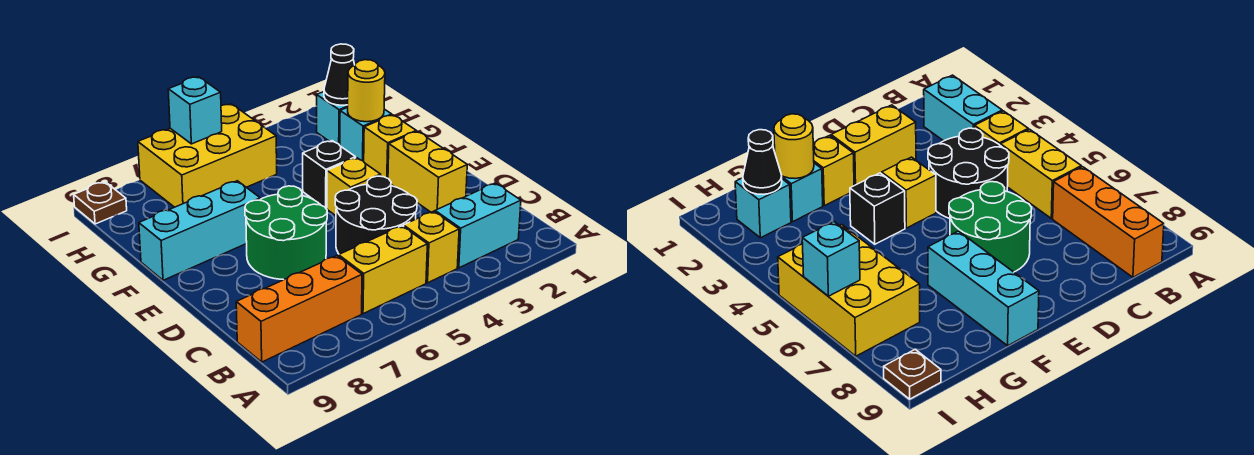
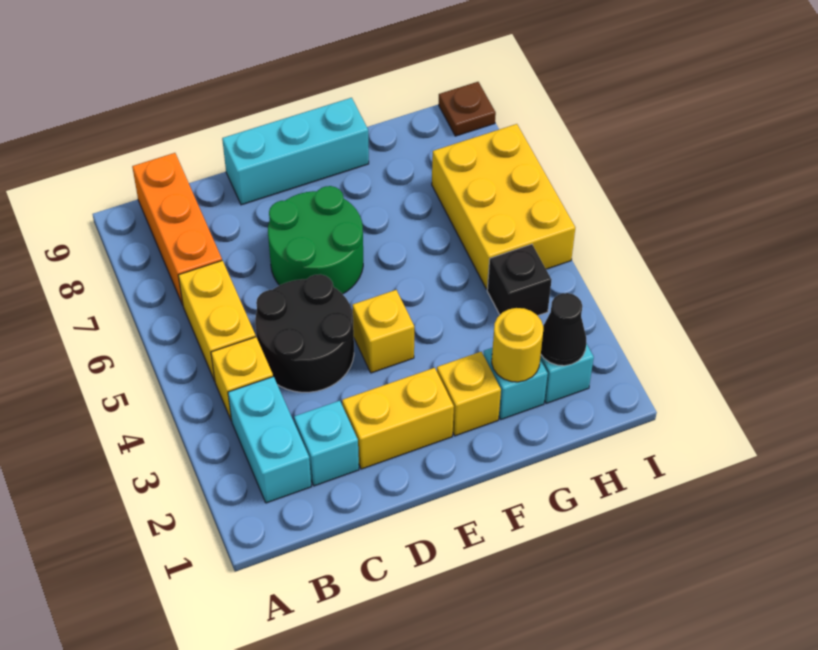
black 1x1 brick [303,141,356,208] -> black 1x1 brick moved to [487,244,551,316]
cyan 1x3 brick [139,181,260,280] -> cyan 1x3 brick turned to [222,98,369,205]
cyan 1x1 brick [168,77,222,144] -> cyan 1x1 brick moved to [294,401,359,486]

